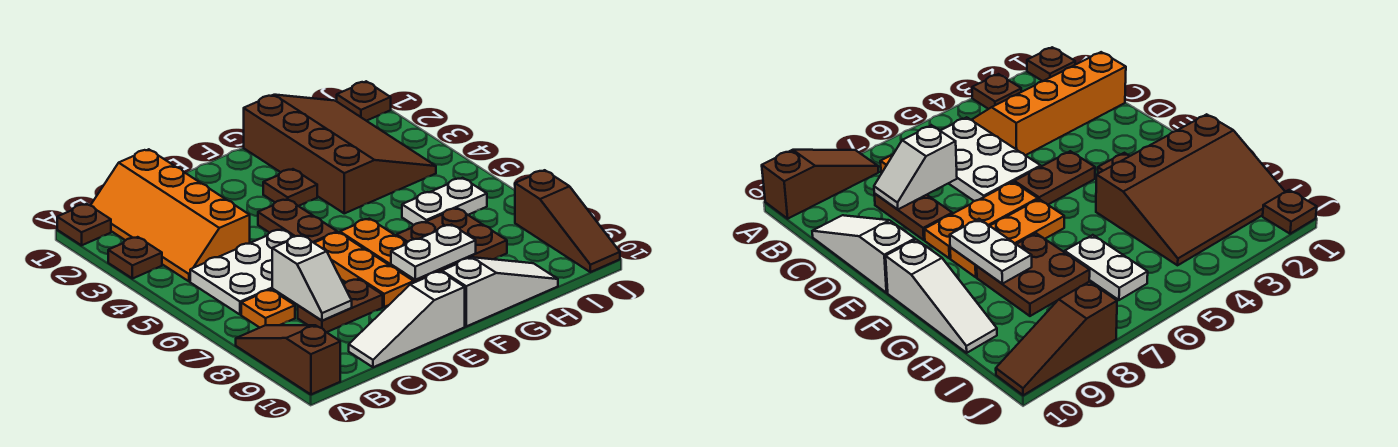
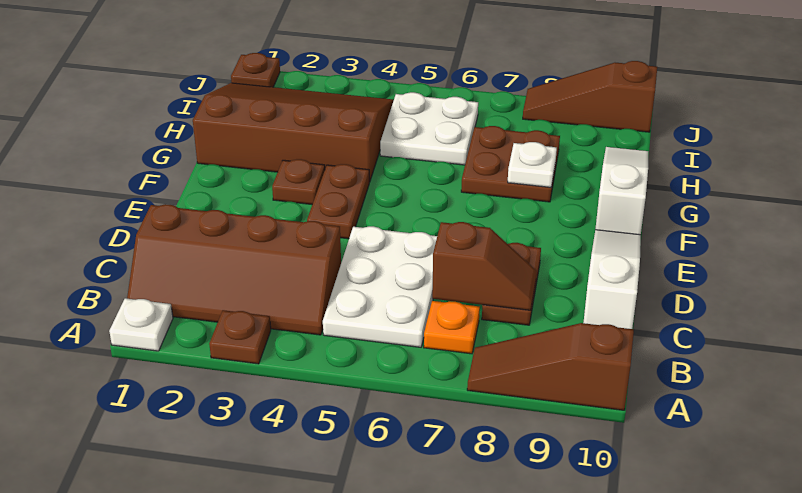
brown 1x1 plate [57,204,111,245] -> white 1x1 plate [109,298,173,351]
orange 2x4 slope [91,149,250,281] -> brown 2x4 slope [127,204,341,335]
white 1x2 slope [272,235,352,321] -> brown 1x2 slope [432,222,536,310]
white 1x3 slope [349,271,465,367] -> white 1x3 slope turned to [583,230,641,329]
brown 1x2 plate [258,199,337,243] -> brown 1x2 plate turned to [307,164,369,239]
orange 1x3 plate [315,232,414,307] -> none
orange 1x3 plate [340,219,445,283] -> none
white 1x2 plate [391,225,476,280] -> white 1x1 plate [508,142,557,187]
white 1x2 plate [402,178,487,225] -> white 2x2 plate [380,92,478,165]
brown 1x3 slope [515,170,620,272] -> brown 1x3 slope turned to [523,61,657,132]

